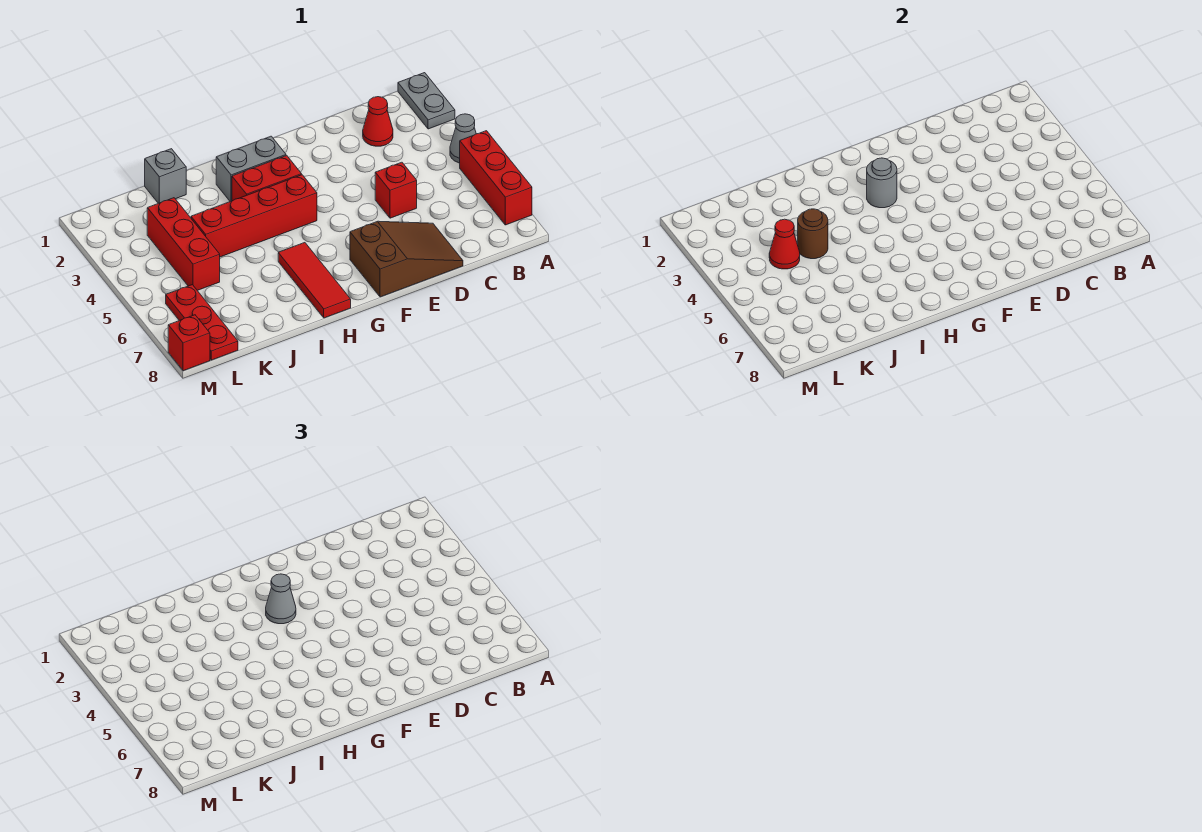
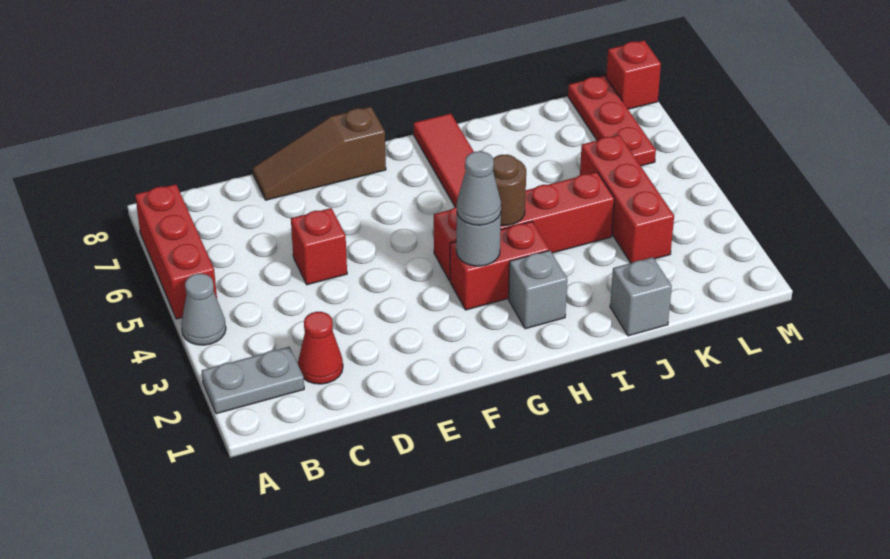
grey 1x2 plate [398,73,455,129] -> grey 1x2 plate turned to [202,347,304,414]
brown 2x3 slope [350,221,463,297] -> brown 1x3 slope [253,107,386,200]
grey 1x2 brick [216,136,286,201] -> grey 1x1 brick [509,250,567,329]
brown 1x1 round brick [798,209,828,259] -> brown 1x1 round brick moved to [493,154,526,226]
red 1x1 cone [769,219,800,269] -> none

